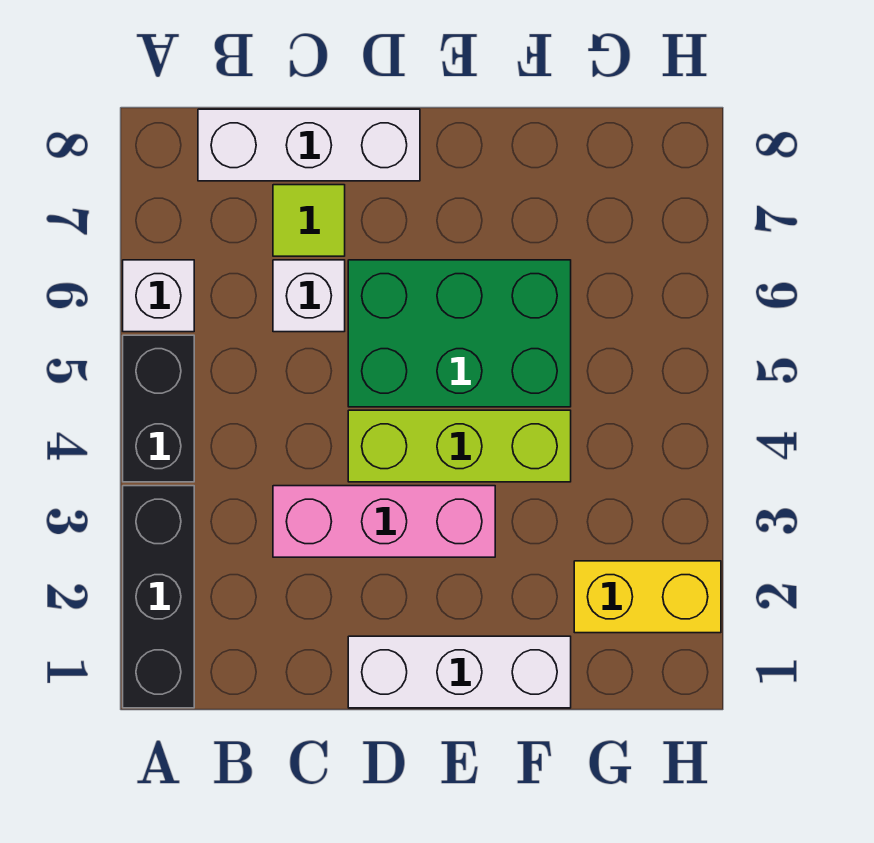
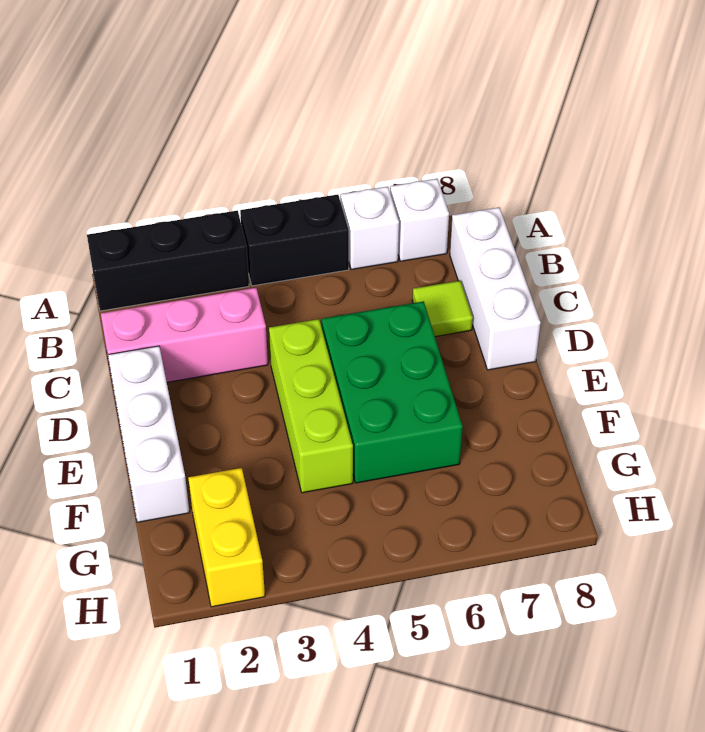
pink 1x3 brick [273,486,495,557] -> pink 1x3 brick turned to [101,288,268,382]
white 1x1 brick [273,260,345,332] -> white 1x1 brick moved to [390,179,449,261]

